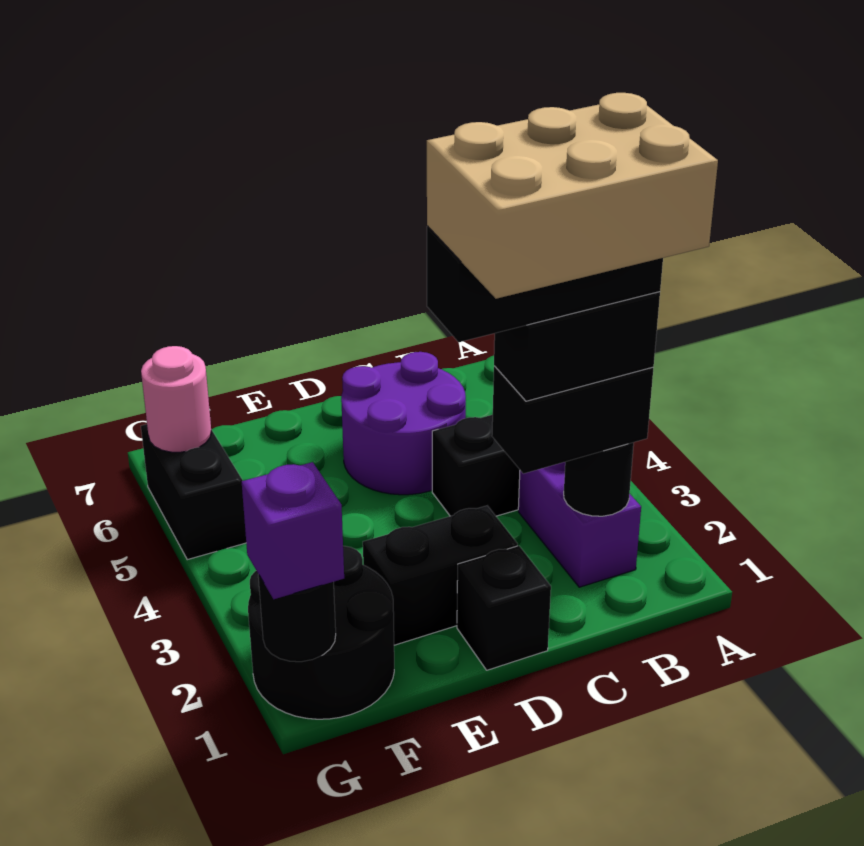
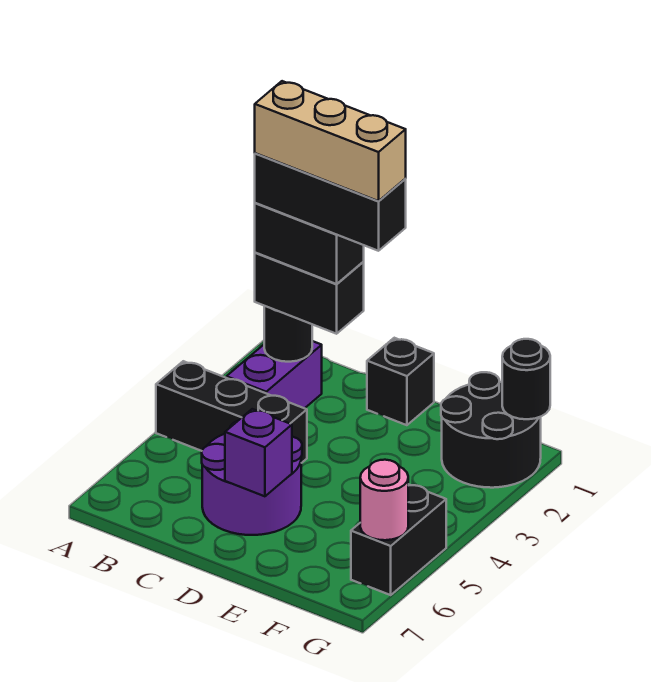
tan 2x3 brick [427,93,718,299] -> tan 1x3 brick [255,81,406,201]
black 1x2 brick [363,506,518,645] -> none
purple 1x1 brick [242,462,344,599] -> purple 1x1 brick moved to [225,409,292,496]

